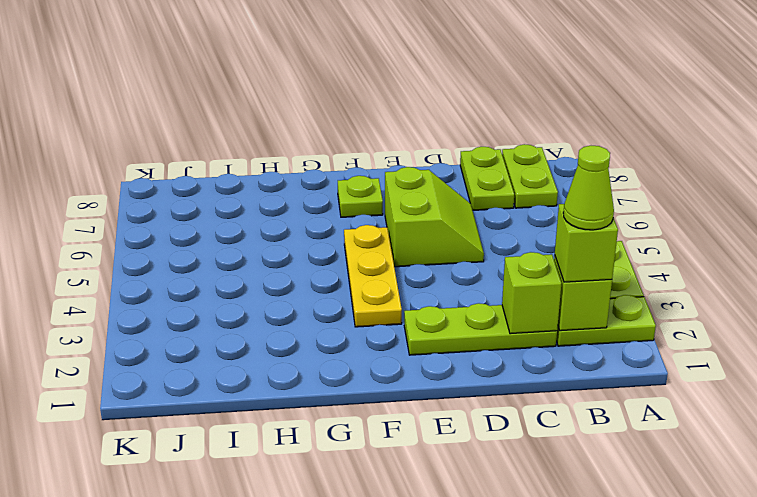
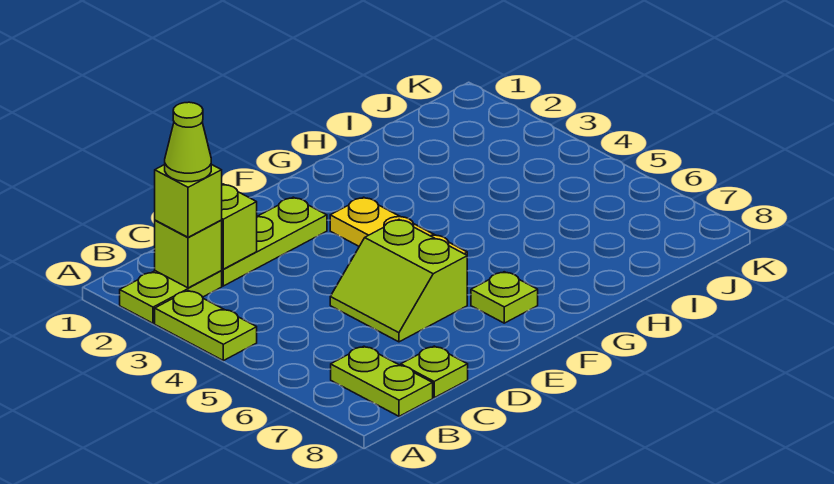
lime 1x2 plate [460,147,514,210] -> lime 1x1 plate [401,346,468,398]

